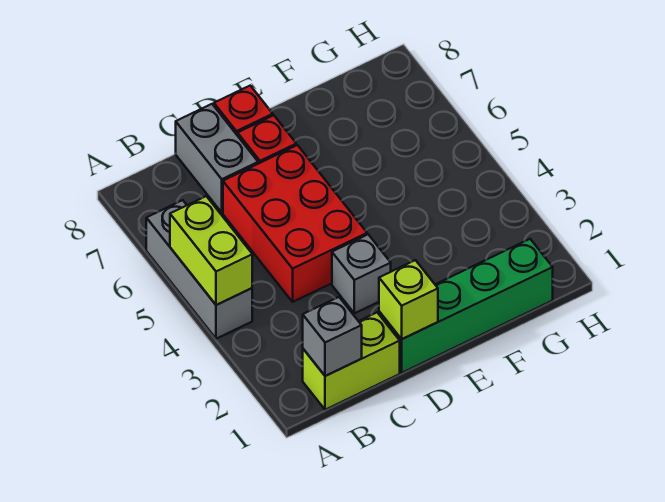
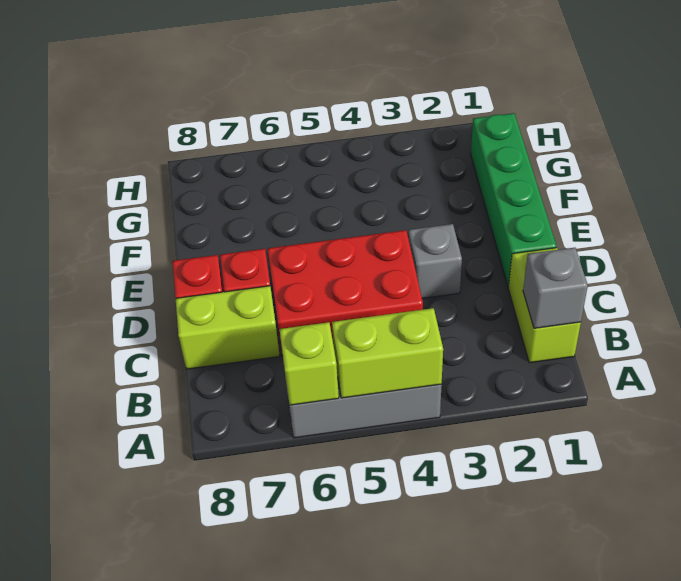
grey 1x2 brick [176,104,258,212] -> lime 1x2 brick [175,286,280,369]
lime 1x1 brick [379,260,438,339] -> lime 1x1 brick moved to [280,322,339,405]

